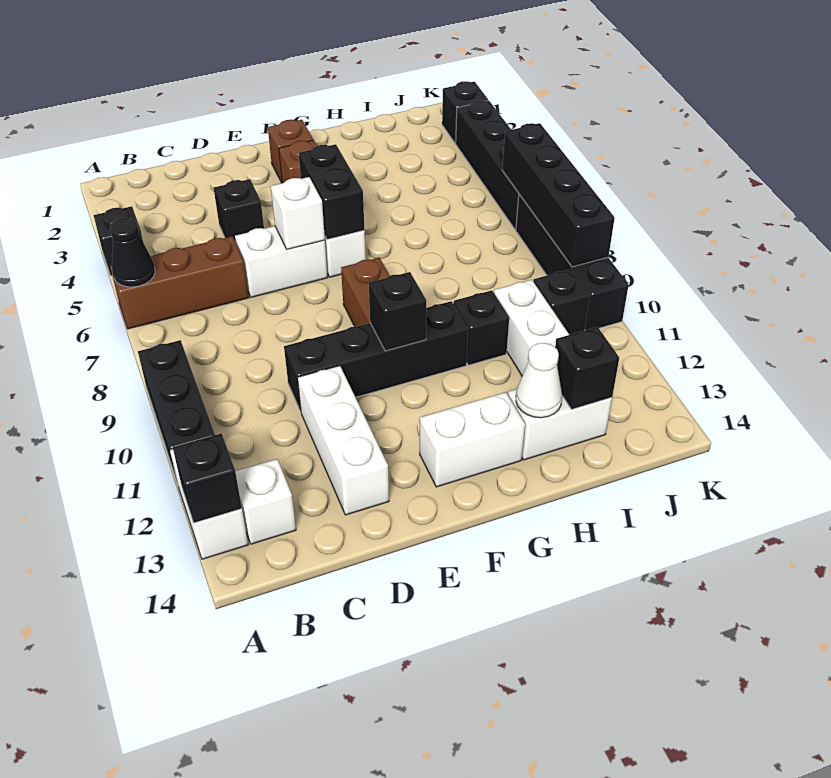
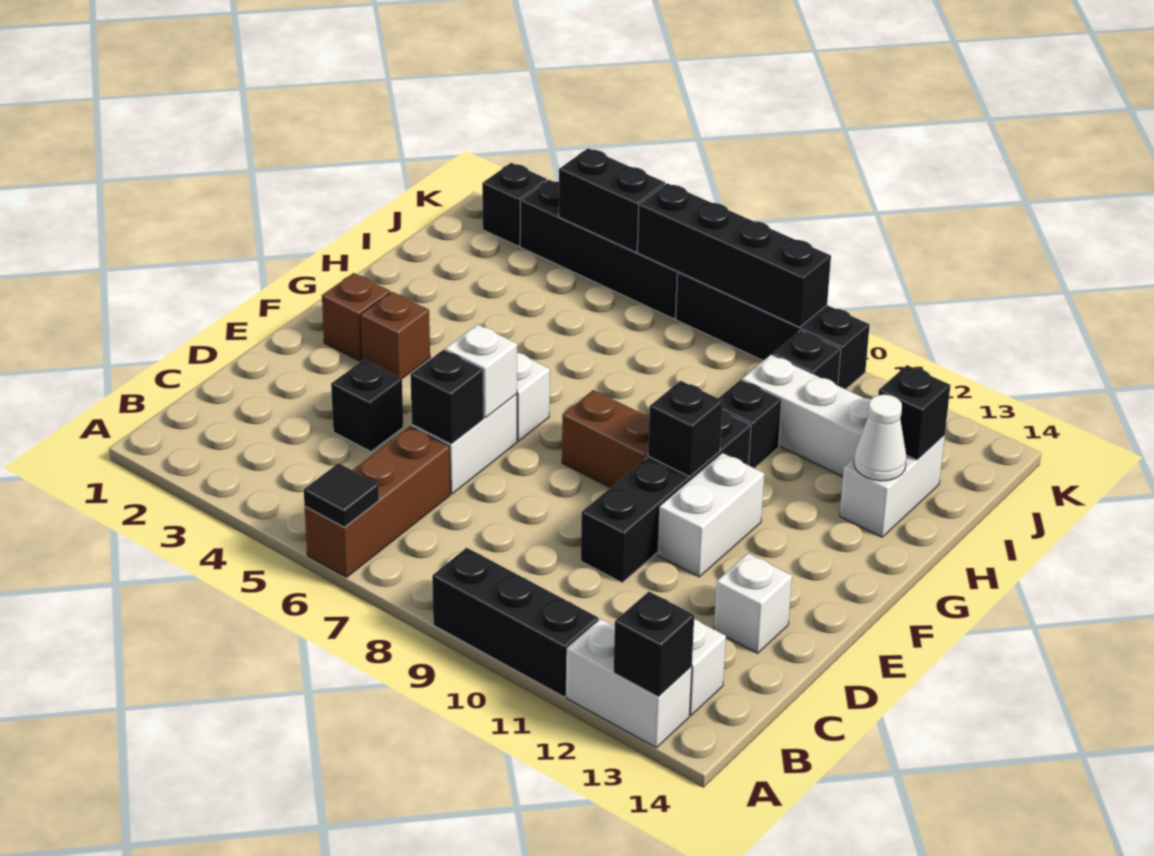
black 1x1 brick [94,206,143,276] -> black 1x1 brick moved to [410,350,484,444]
black 1x1 cone [110,218,155,287] -> black 1x1 tile [304,463,379,527]
white 1x3 brick [298,366,389,515] -> white 1x1 brick [714,553,792,653]
black 1x2 brick [299,144,364,239] -> black 1x2 brick moved to [559,148,665,252]
white 1x2 brick [420,392,525,487] -> white 1x2 brick moved to [657,453,764,577]

